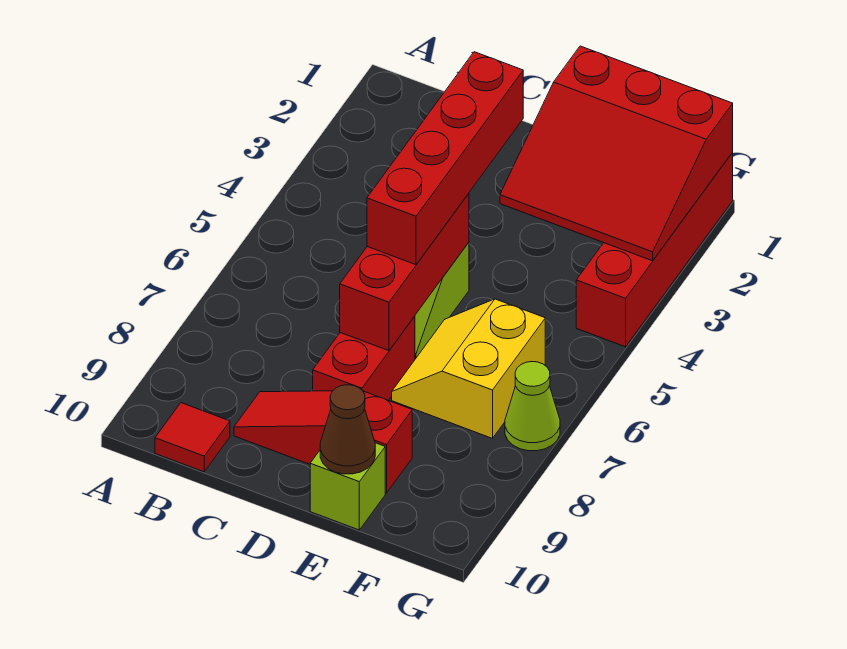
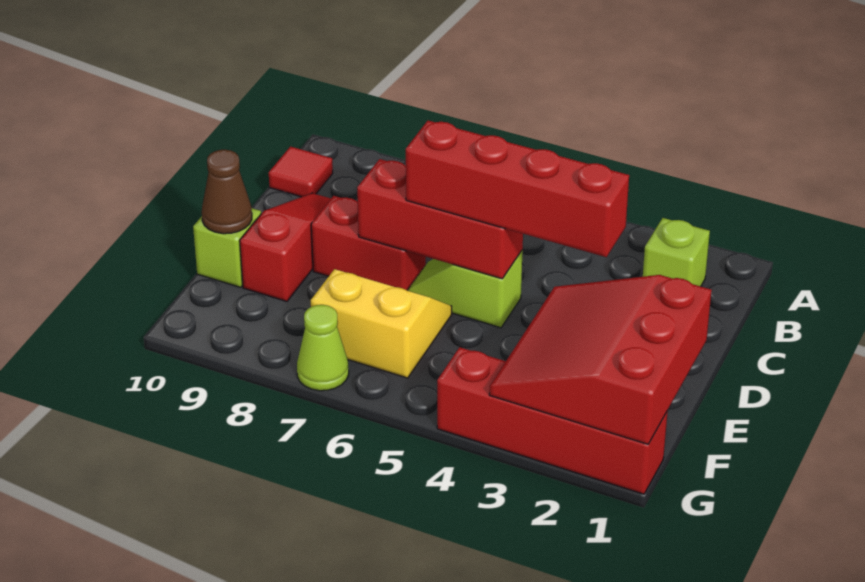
none -> lime 1x1 brick [643,218,710,286]

